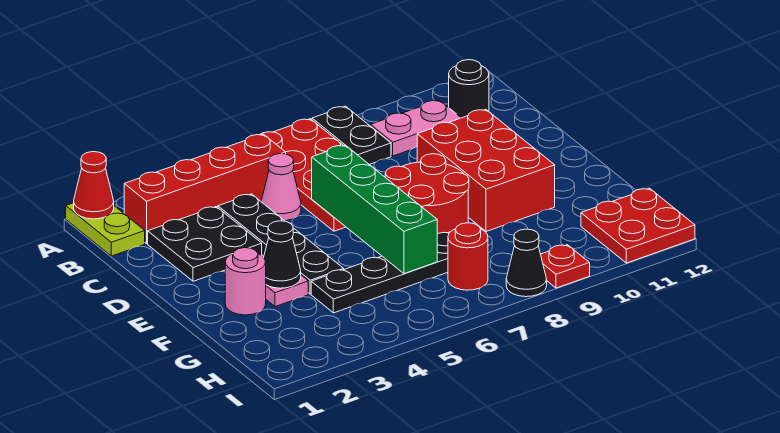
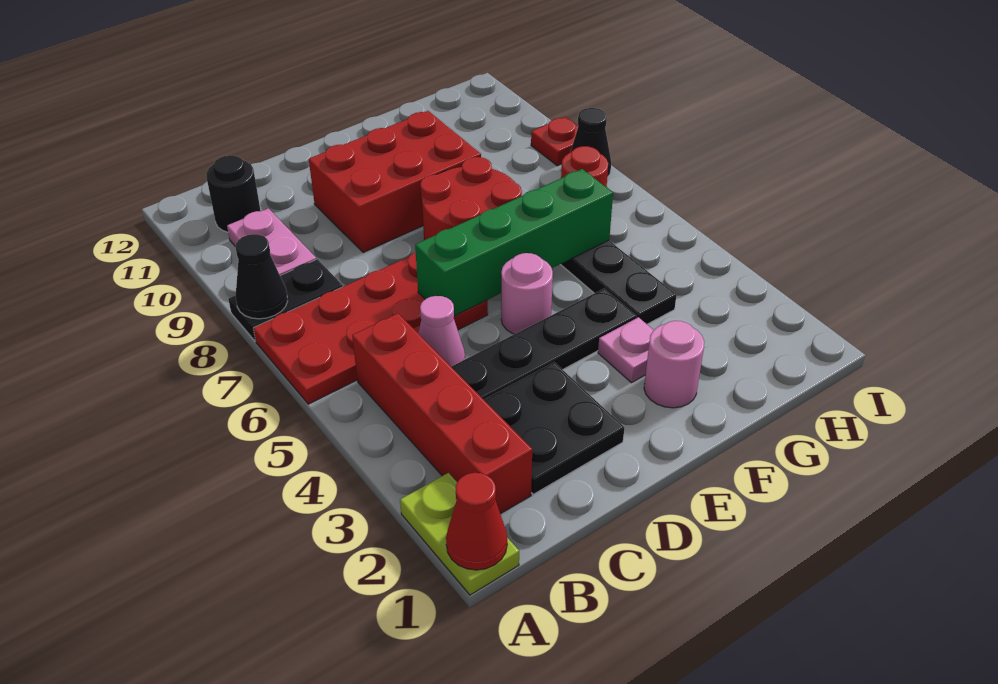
lime 1x2 plate [66,203,145,256] -> lime 1x2 plate turned to [400,473,519,595]
none -> pink 1x1 round brick [501,253,553,334]
black 1x1 cone [264,221,301,288] -> black 1x1 cone moved to [236,234,288,319]
red 2x2 plate [581,188,695,263] -> none

